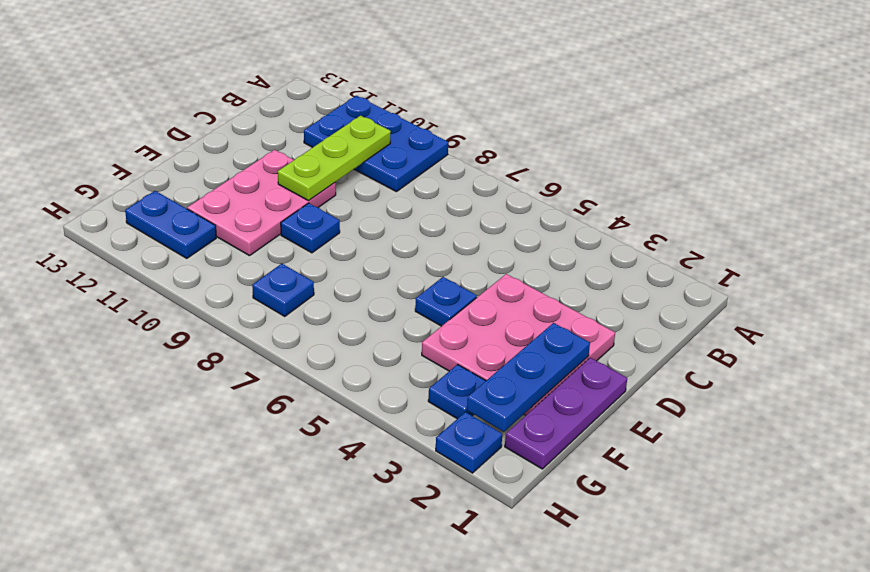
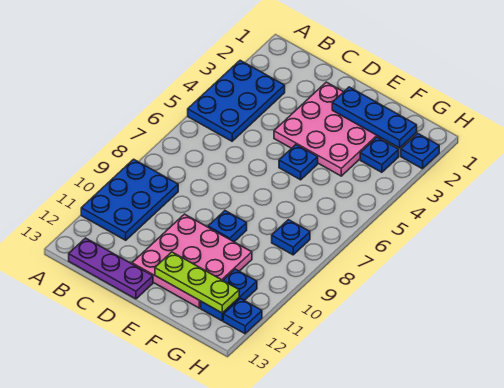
none -> blue 2x3 plate [188,60,285,141]
lime 1x3 plate [278,116,391,201] -> lime 1x3 plate moved to [155,252,239,313]
pink 2x3 plate [187,150,336,256] -> pink 3x3 plate [132,214,252,308]
purple 1x3 plate [505,358,627,469] -> purple 1x3 plate moved to [69,238,153,299]
none -> blue 1x1 plate [223,298,262,334]

